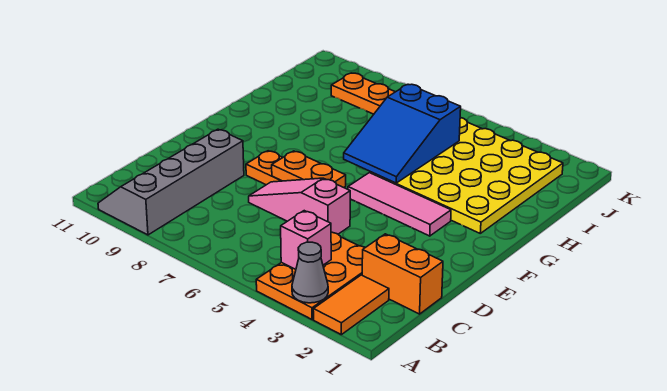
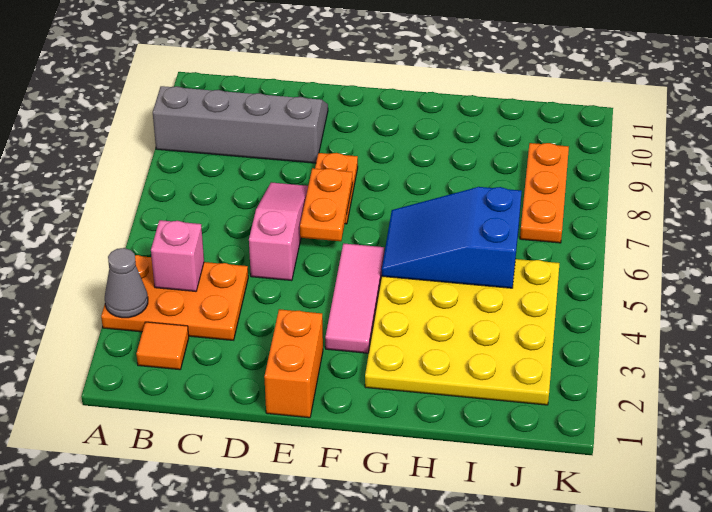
orange 1x2 tile [313,275,389,335] -> orange 1x1 tile [136,322,189,370]
orange 1x2 brick [362,234,443,314] -> orange 1x2 brick moved to [264,309,323,418]

